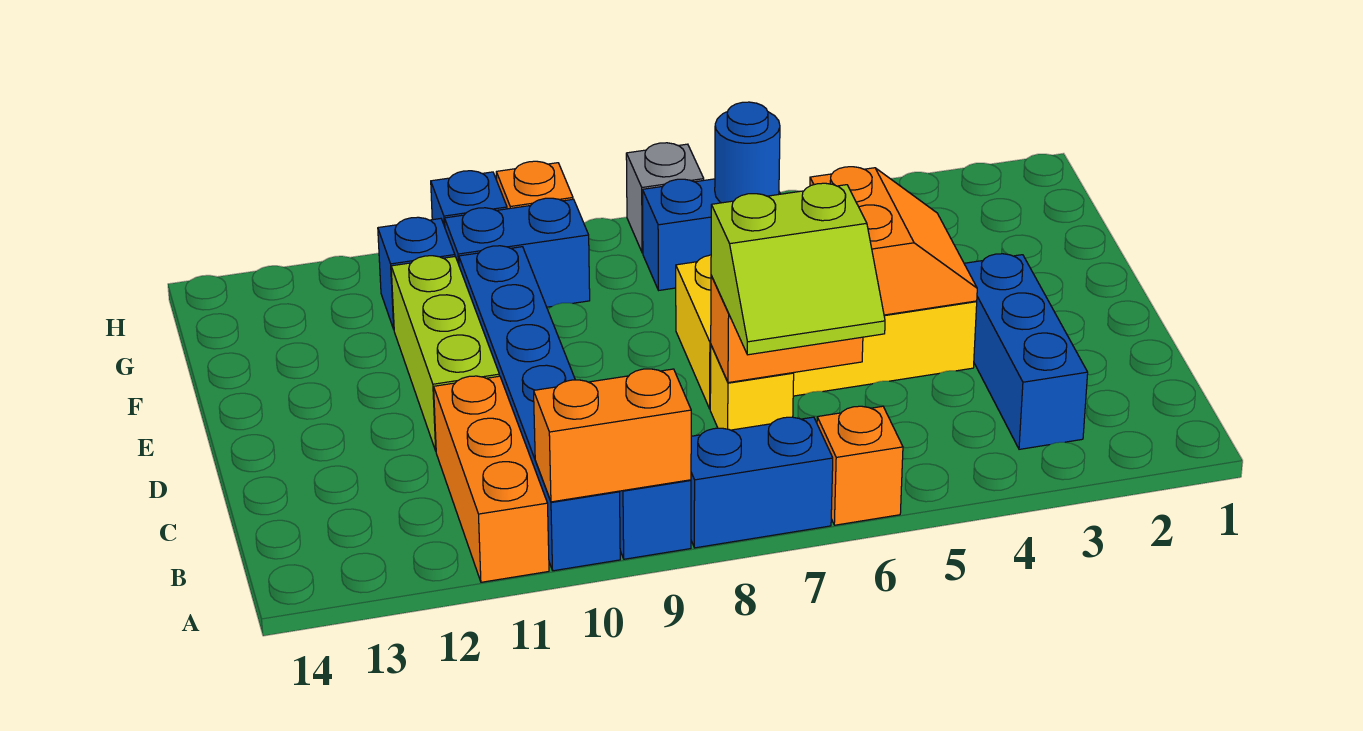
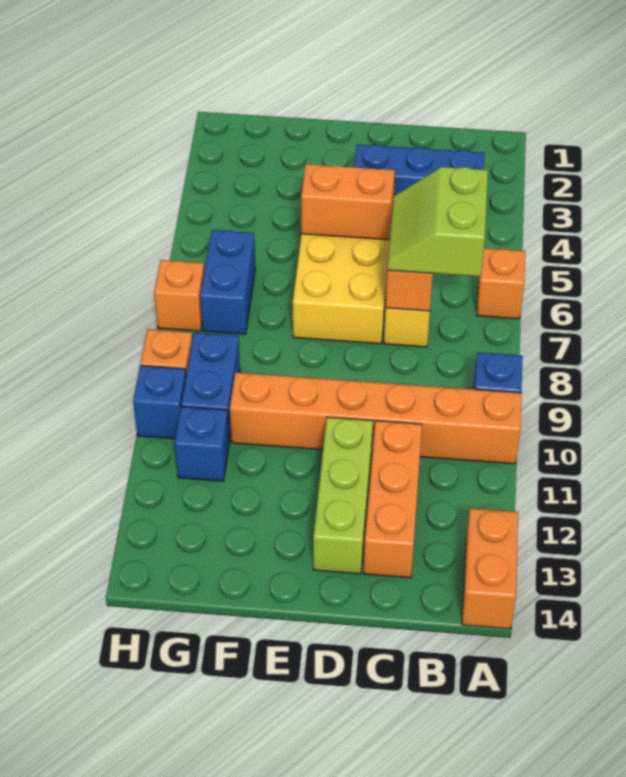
blue 1x2 brick [691,417,833,548] -> none
orange 1x2 brick [534,369,691,502] -> orange 1x2 brick moved to [462,508,518,629]
blue 1x6 brick [459,246,620,571] -> orange 1x6 brick [230,372,522,464]
orange 1x3 brick [434,376,549,582] -> orange 1x3 brick turned to [363,421,422,578]
lime 2x2 slope [711,183,885,355] -> lime 2x2 slope turned to [387,167,488,277]
lime 1x3 brick [391,256,499,451] -> lime 1x3 brick turned to [313,417,373,574]
blue 1x1 round brick [715,102,780,203] -> none
grey 1x1 brick [626,143,704,253] -> orange 1x1 brick [154,260,204,331]

